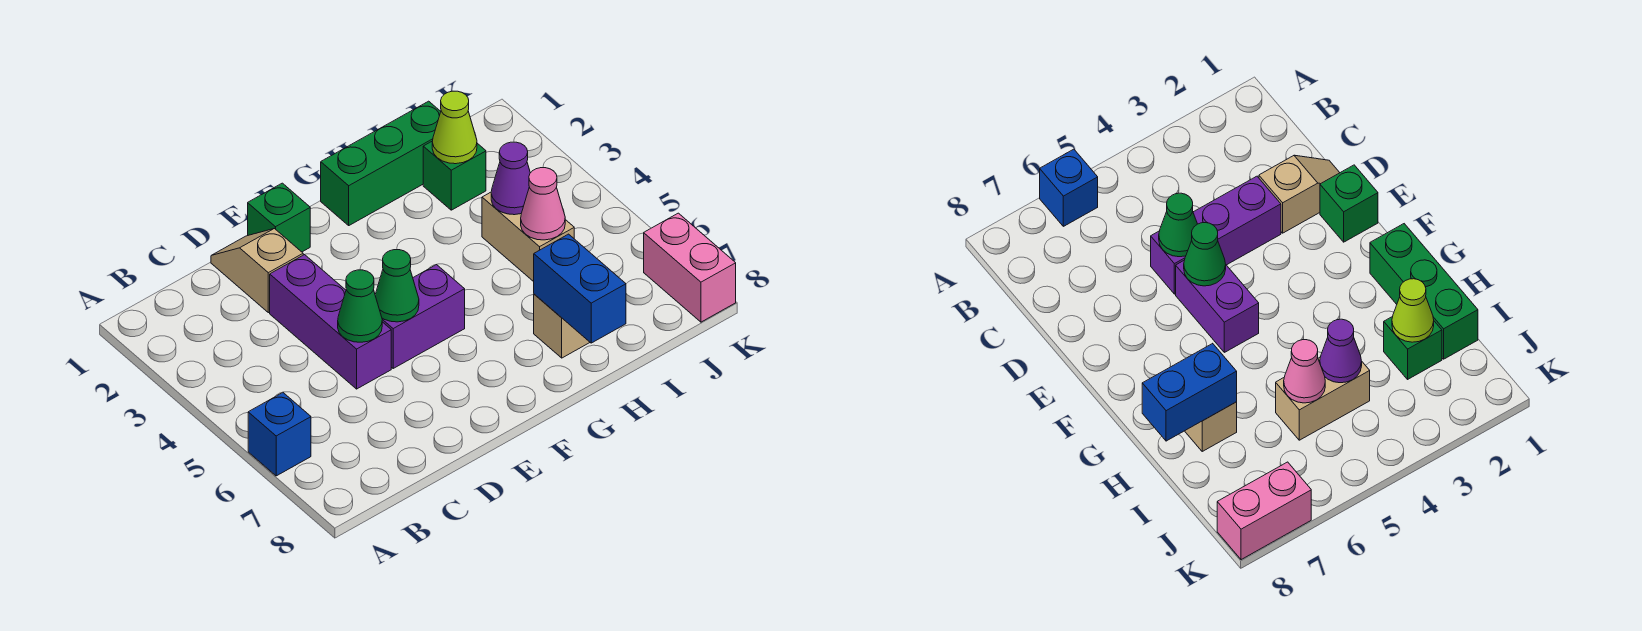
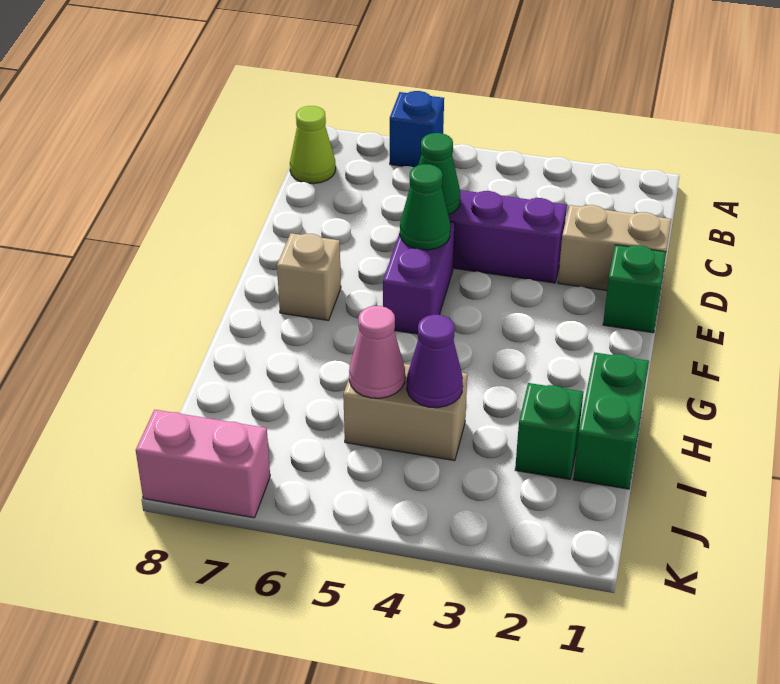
tan 1x2 slope [211,228,303,313] -> tan 1x2 brick [558,205,671,291]
green 1x3 brick [321,101,441,225] -> green 1x2 brick [573,352,649,489]
tan 1x1 brick [534,294,590,358] -> tan 1x1 brick moved to [277,233,341,321]
blue 1x2 brick [534,234,626,343] -> none
lime 1x1 cone [432,91,477,164] -> lime 1x1 cone moved to [290,106,336,184]

